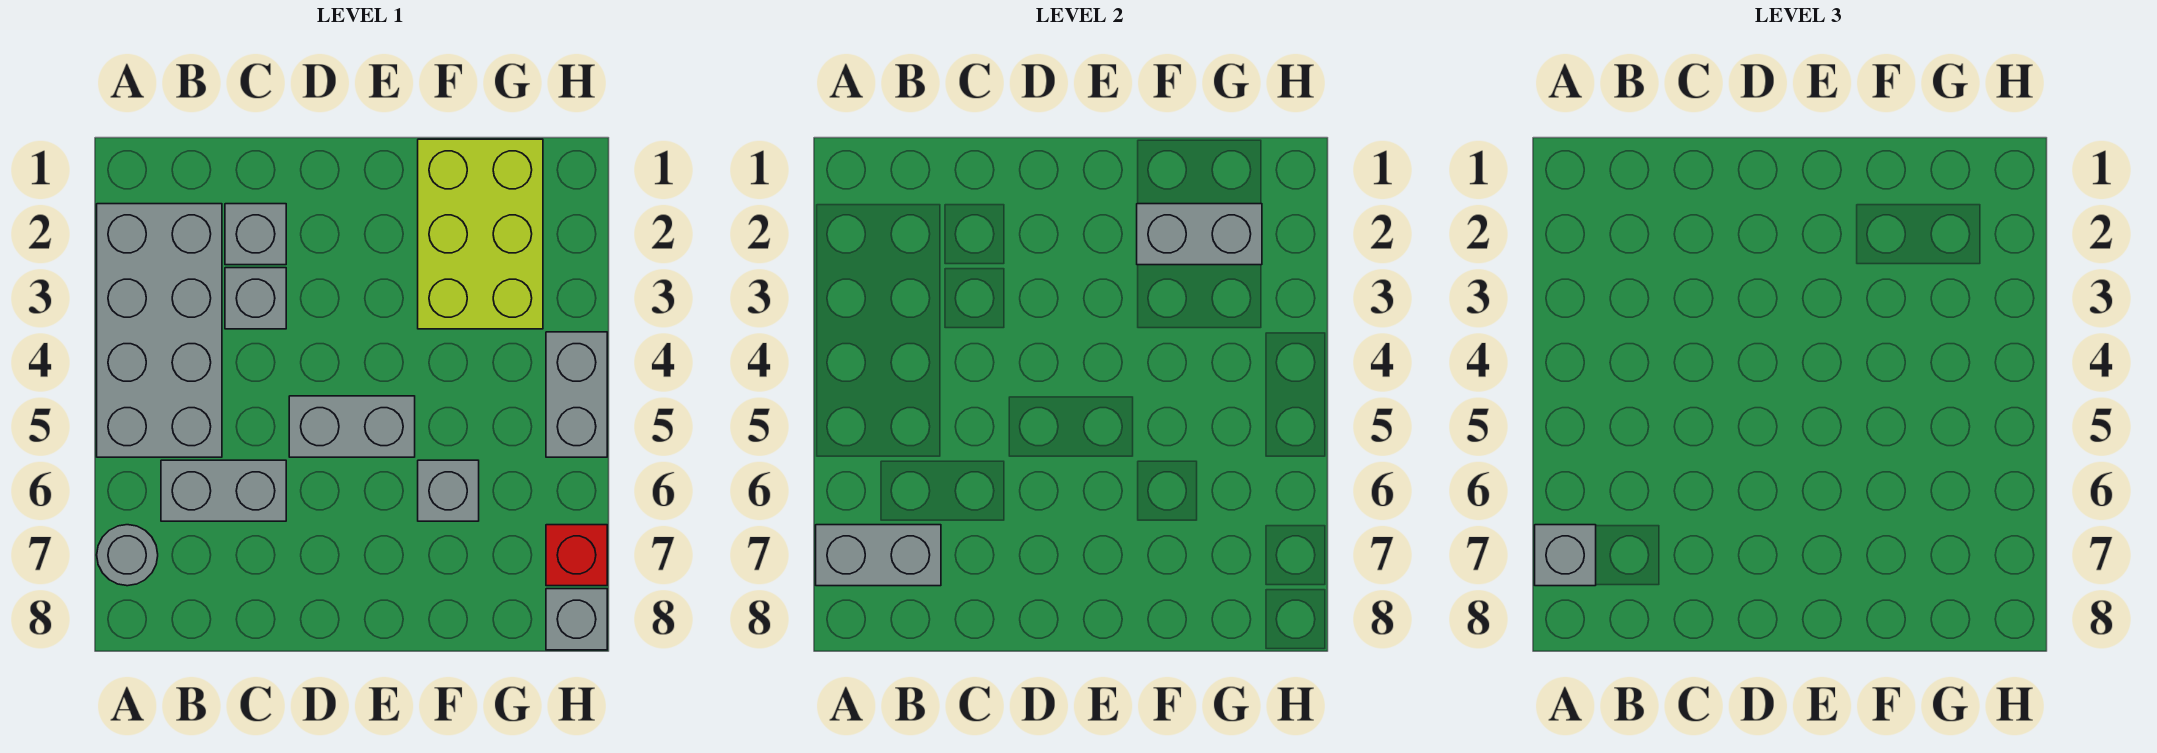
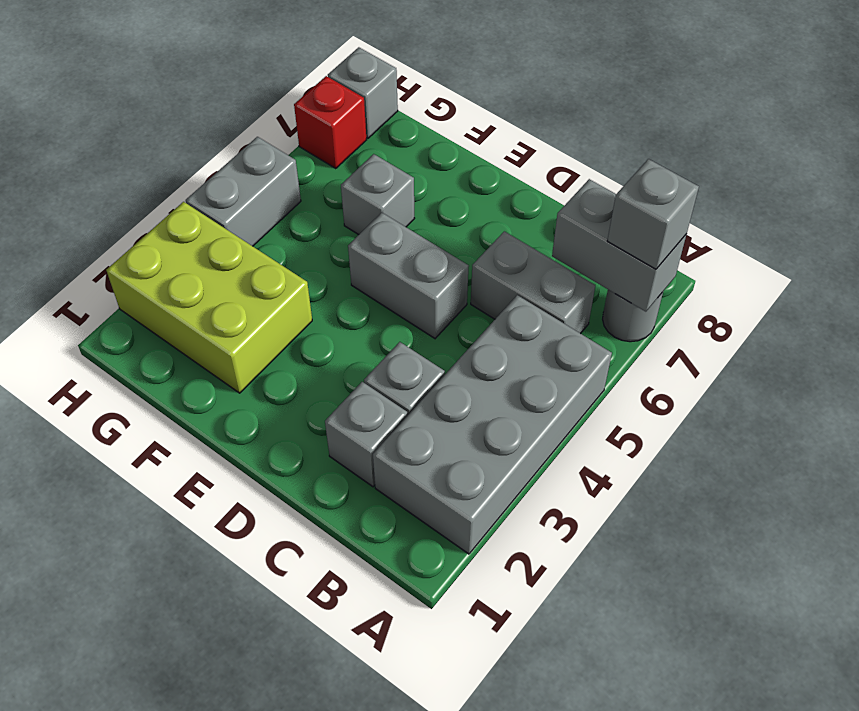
lime 2x3 brick [418,139,543,329] -> lime 2x3 brick turned to [106,202,312,393]
grey 1x2 brick [1137,204,1262,265] -> none

